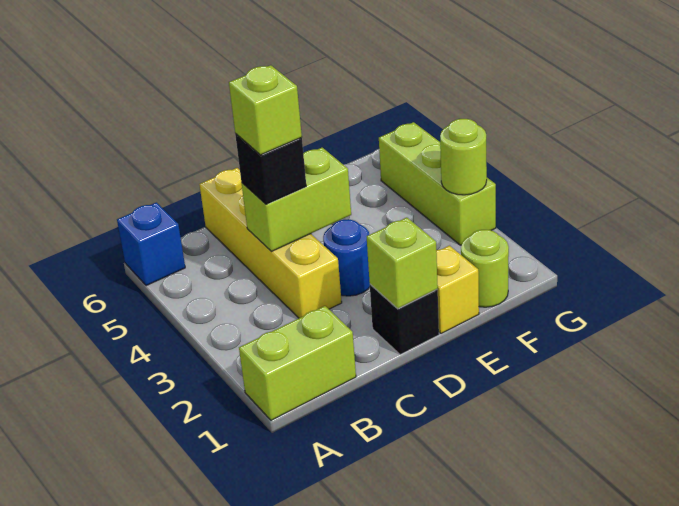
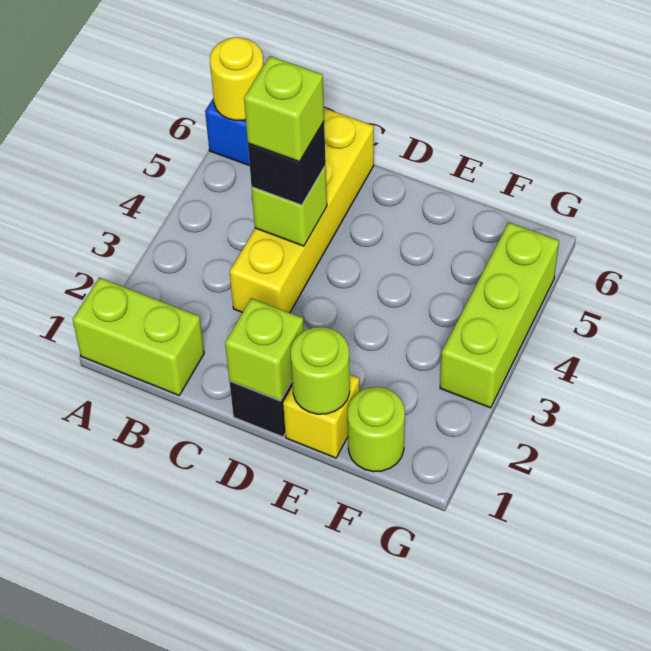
none -> yellow 1x1 round brick [210,37,263,121]
lime 1x2 brick [242,148,351,252] -> lime 1x1 brick [252,165,327,246]
blue 1x1 round brick [323,220,370,296] -> none
lime 1x1 round brick [440,119,487,195] -> lime 1x1 round brick moved to [291,327,350,414]

